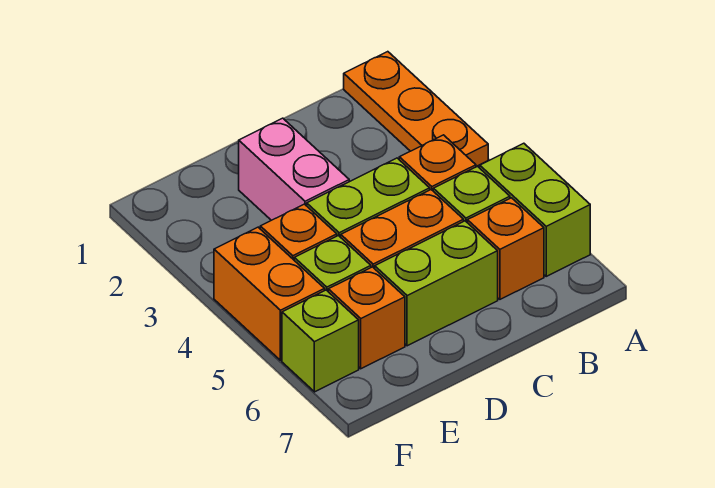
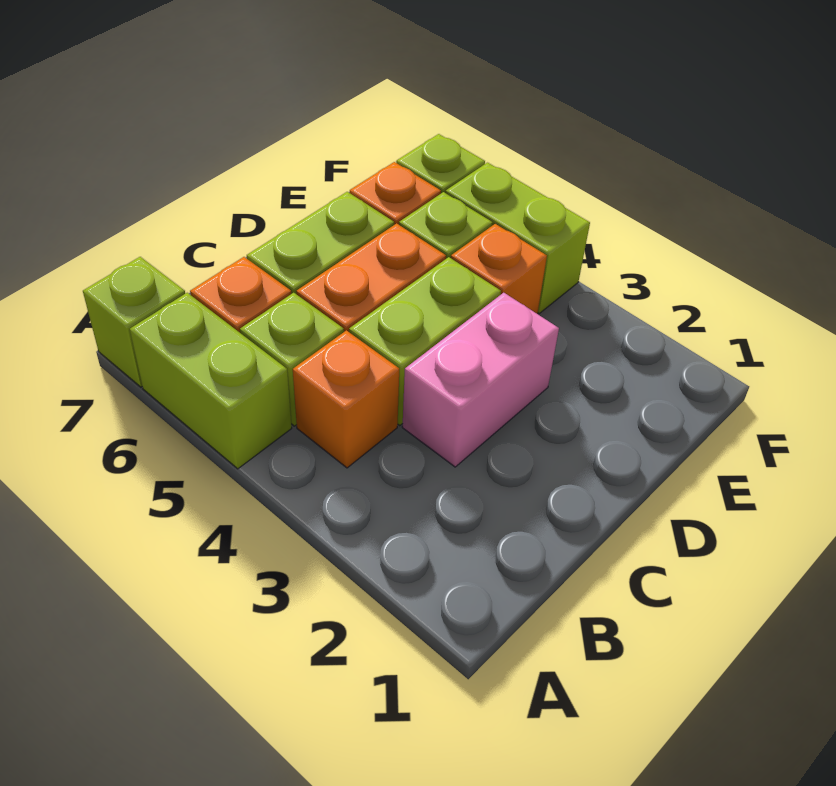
orange 1x3 plate [344,52,488,166] -> none
none -> lime 1x1 brick [83,257,185,387]
pink 1x2 brick [239,118,349,220] -> pink 1x2 brick turned to [402,293,559,467]
orange 1x2 brick [214,227,325,360] -> lime 1x2 brick [445,163,590,313]

